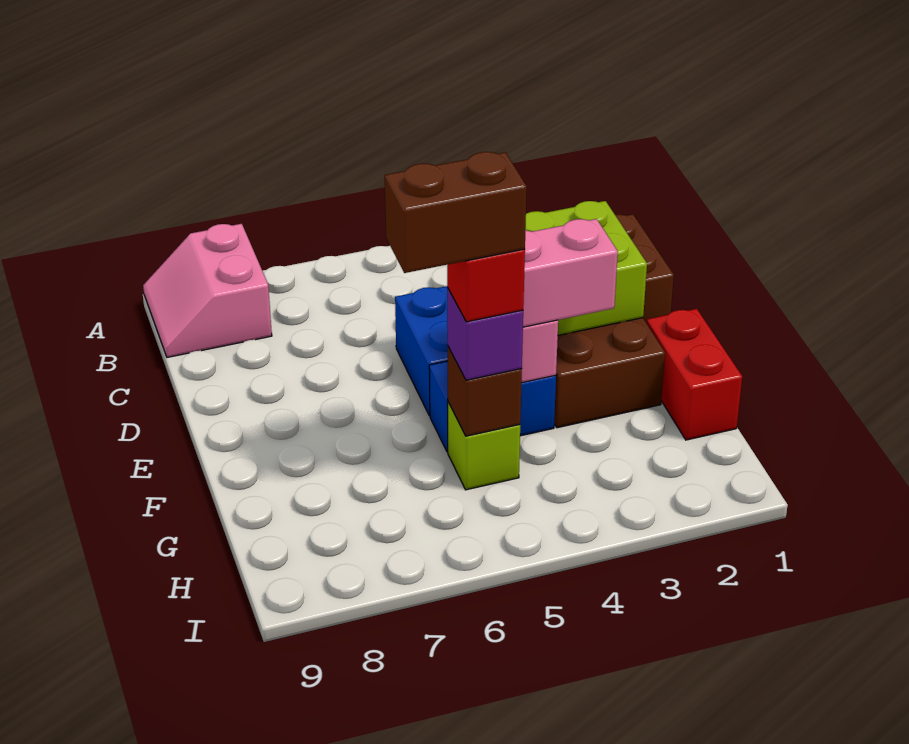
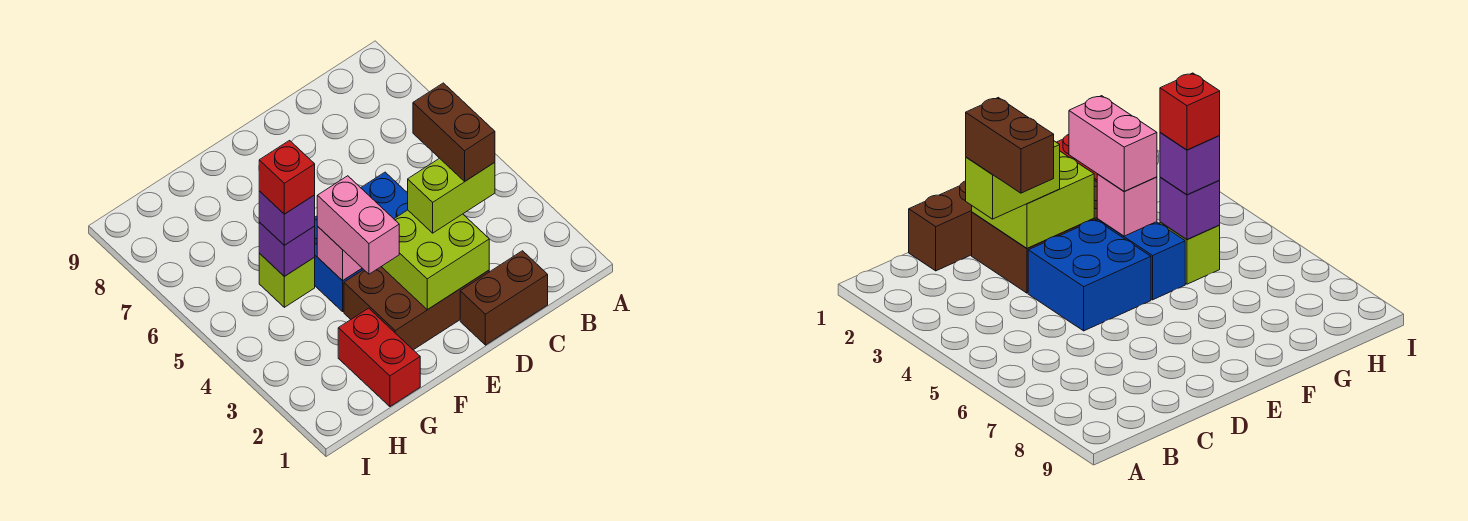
pink 2x2 slope [143,224,272,357] -> none
none -> lime 1x2 brick [408,158,495,233]
red 1x2 brick [647,309,742,440] -> red 1x2 brick turned to [338,308,420,406]
brown 1x1 brick [448,347,522,436] -> purple 1x1 brick [259,222,315,276]
brown 1x2 brick [385,152,527,273] -> brown 1x2 brick moved to [413,83,495,181]

